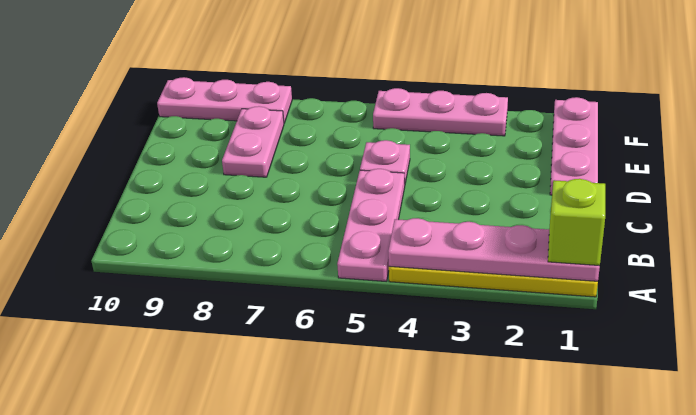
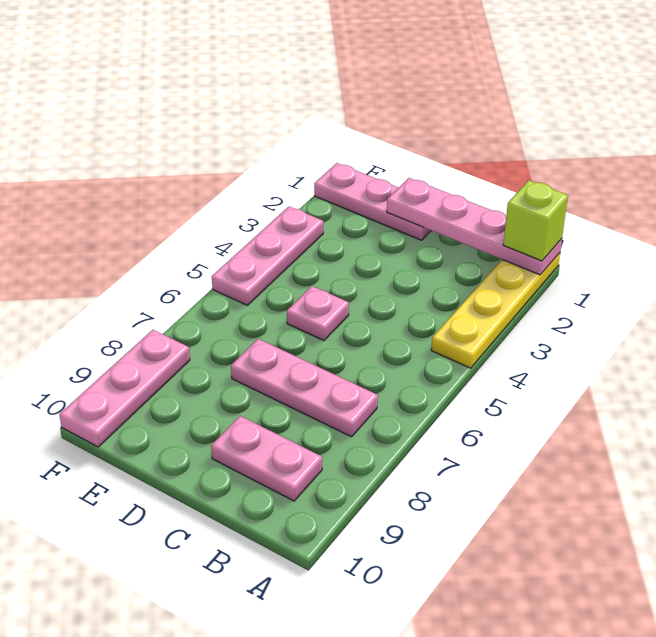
pink 1x4 plate [388,218,600,281] -> pink 1x4 plate turned to [387,178,562,275]
pink 1x3 plate [337,169,405,281] -> pink 1x3 plate moved to [231,339,378,437]
pink 1x2 plate [222,106,284,177] -> pink 1x2 plate moved to [211,416,322,501]

